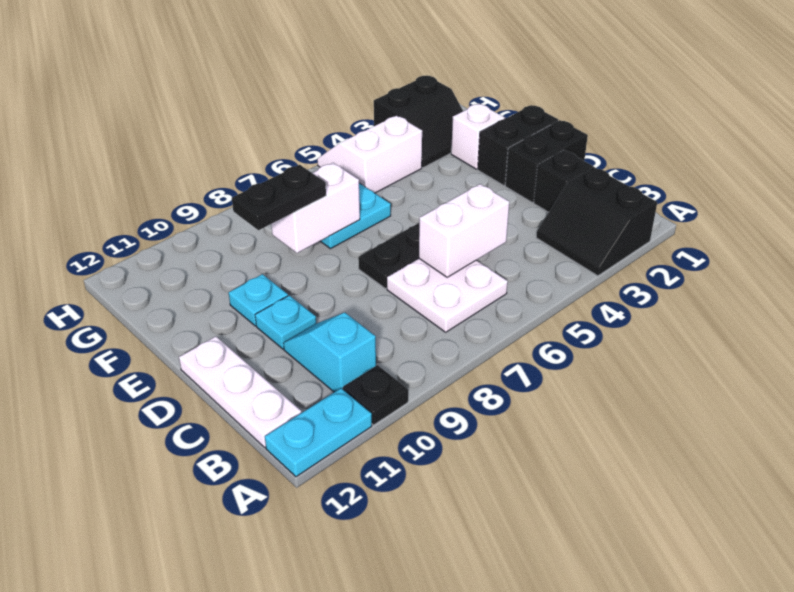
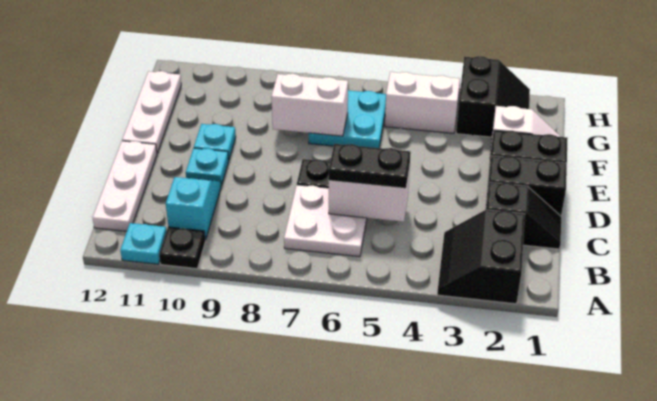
cyan 1x2 plate [265,388,372,477] -> cyan 1x1 plate [120,223,167,264]
none -> white 1x3 plate [122,71,181,153]
black 1x2 plate [232,165,326,230] -> black 1x2 plate moved to [329,144,411,188]
black 2x2 slope [374,76,463,168] -> black 2x2 slope turned to [456,56,530,137]

